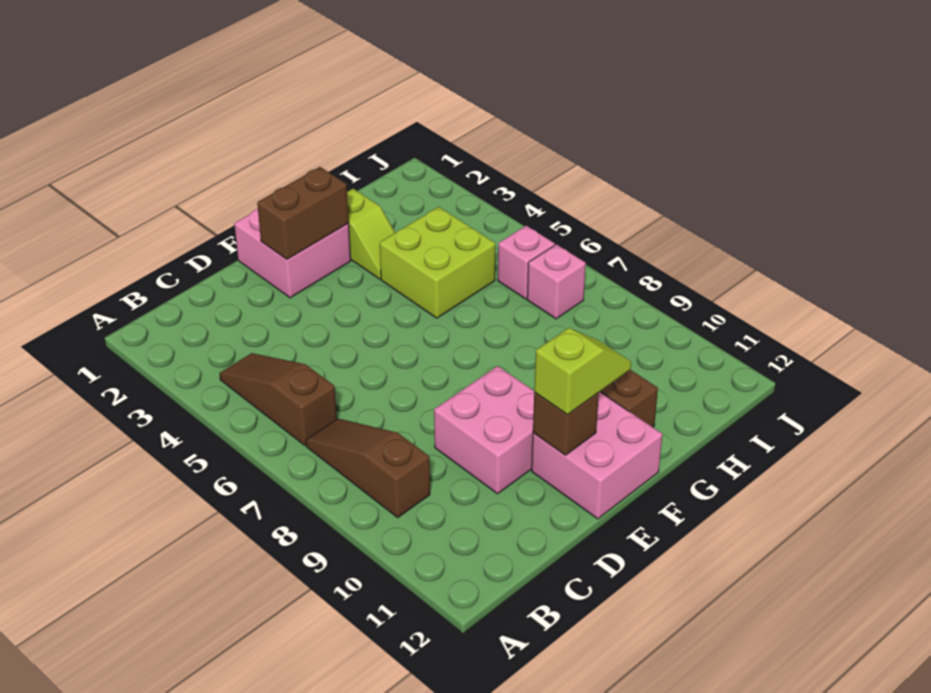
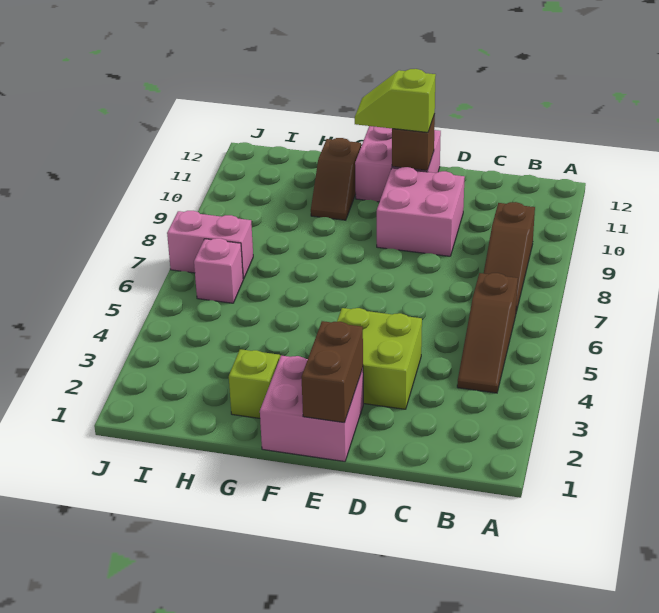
brown 1x2 brick [257,167,349,259] -> brown 1x2 brick turned to [301,321,363,423]
lime 2x2 brick [380,207,495,318] -> lime 2x2 brick moved to [337,308,422,409]
pink 1x1 brick [527,244,586,319] -> pink 1x2 brick [167,211,253,279]

